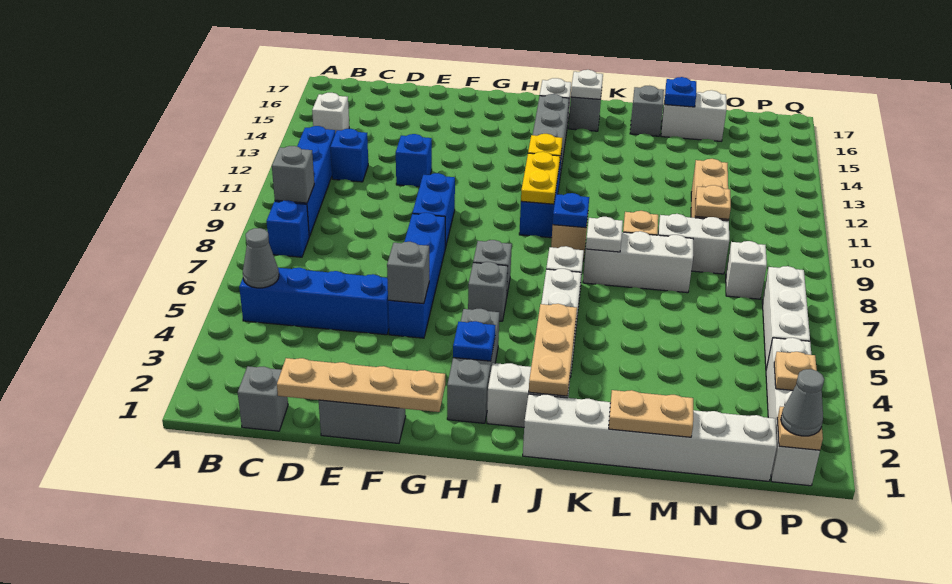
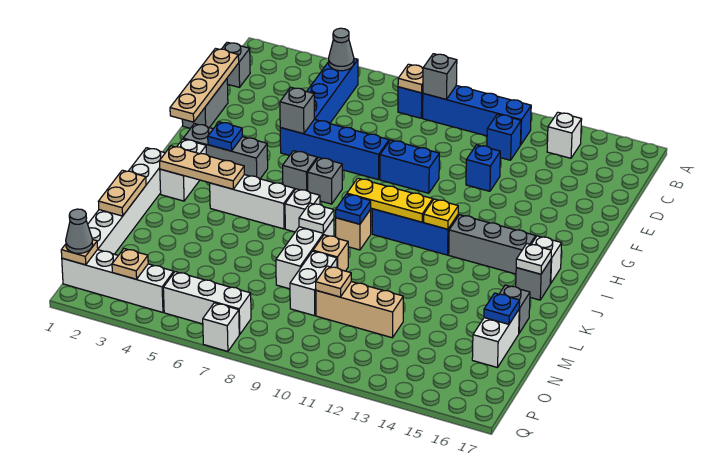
none -> tan 1x1 plate [398,64,423,93]
yellow 1x2 plate [521,152,560,204] -> yellow 1x3 plate [347,178,433,222]
white 1x1 brick [726,241,767,299] -> white 1x1 brick moved to [203,303,239,351]

